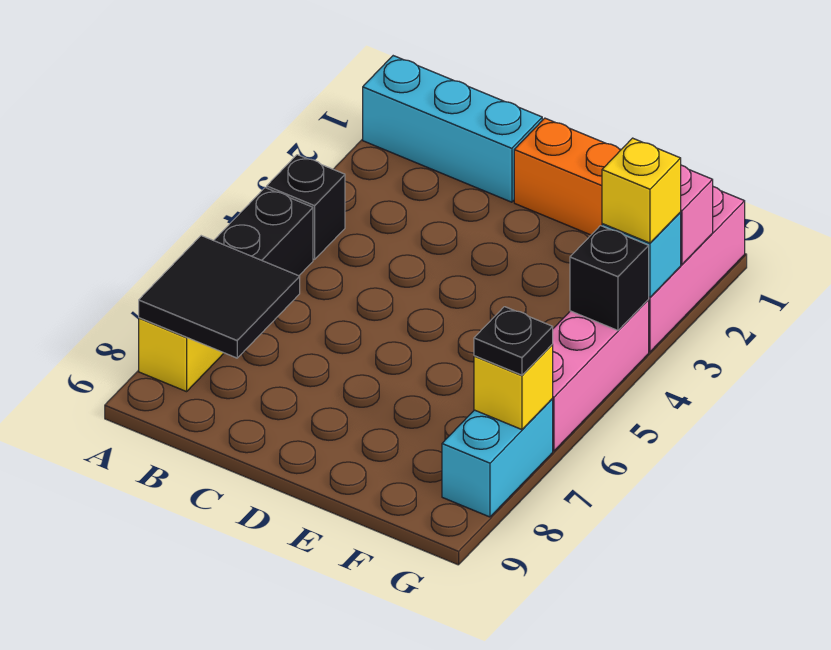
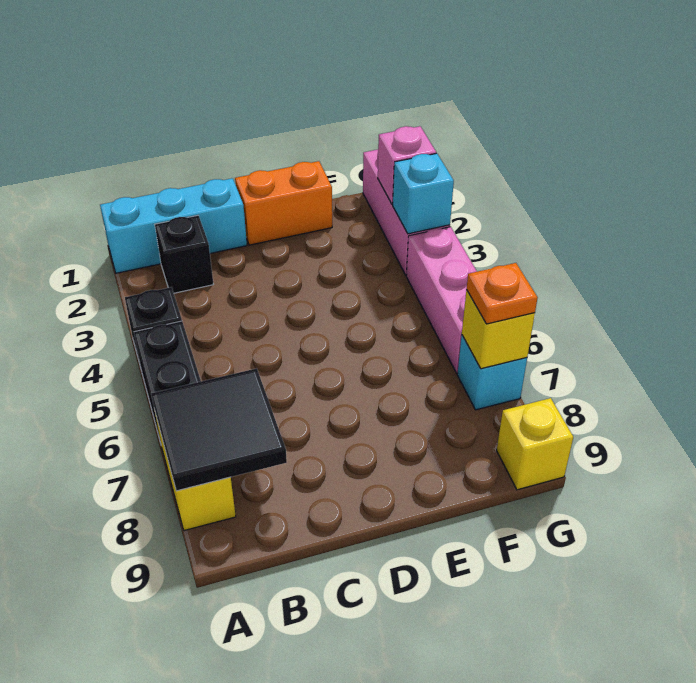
yellow 1x1 brick [602,138,681,243] -> yellow 1x1 brick moved to [497,398,573,490]
black 1x1 brick [570,226,649,330] -> black 1x1 brick moved to [155,215,213,293]
cyan 1x2 brick [442,399,553,517] -> cyan 1x1 brick [457,336,527,410]
black 1x1 plate [474,307,553,375] -> orange 1x1 plate [467,263,538,324]

